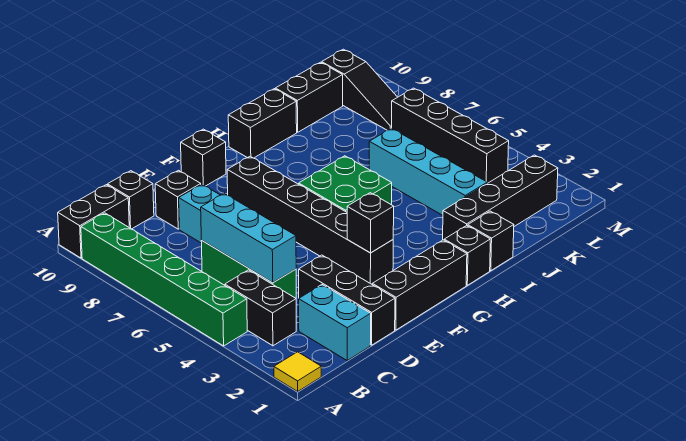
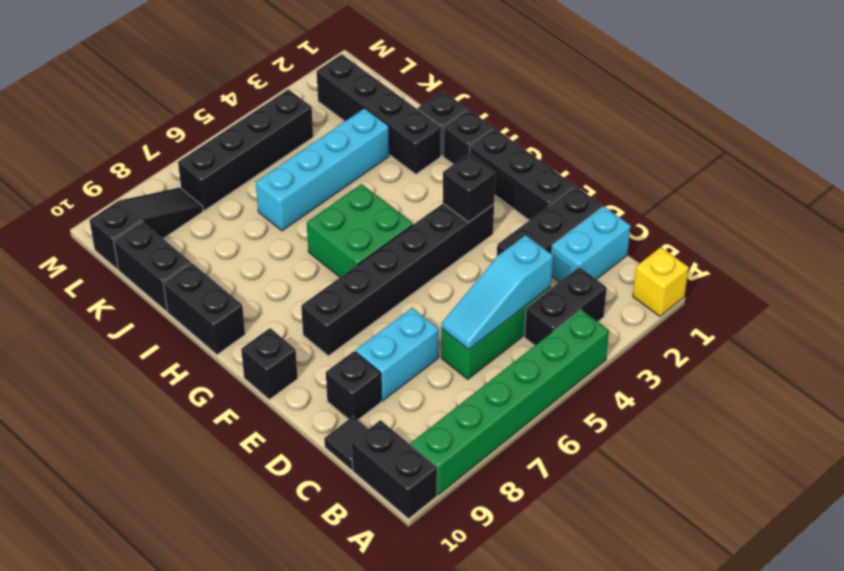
yellow 1x1 tile [274,352,321,391] -> yellow 1x1 brick [633,247,689,316]
cyan 1x3 brick [201,193,296,283] -> cyan 1x3 slope [442,235,553,350]
black 1x1 brick [107,171,154,229] -> black 1x1 tile [324,416,368,470]

